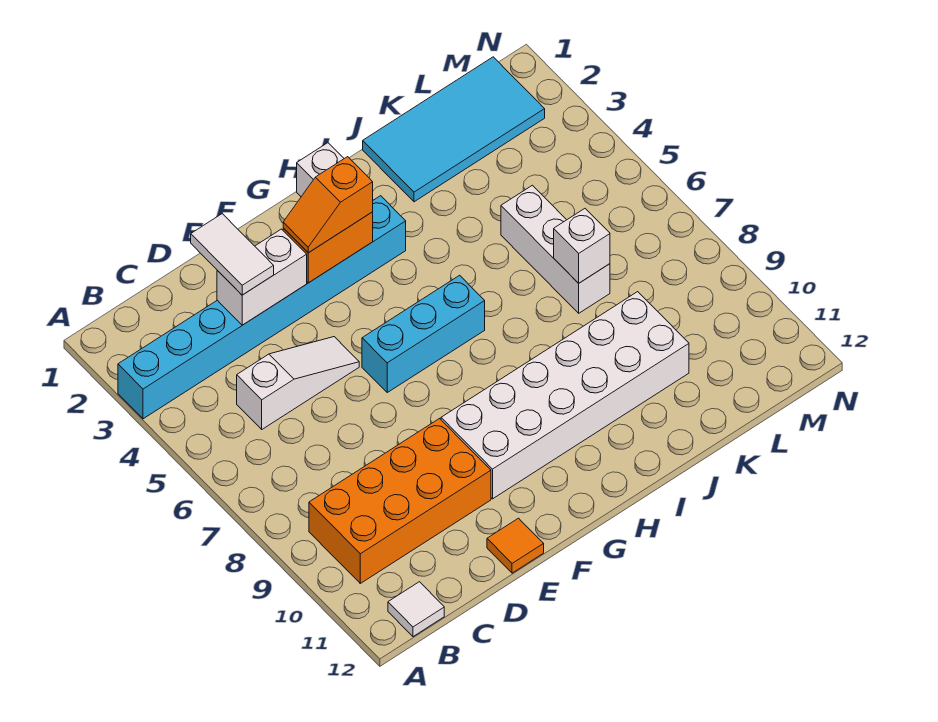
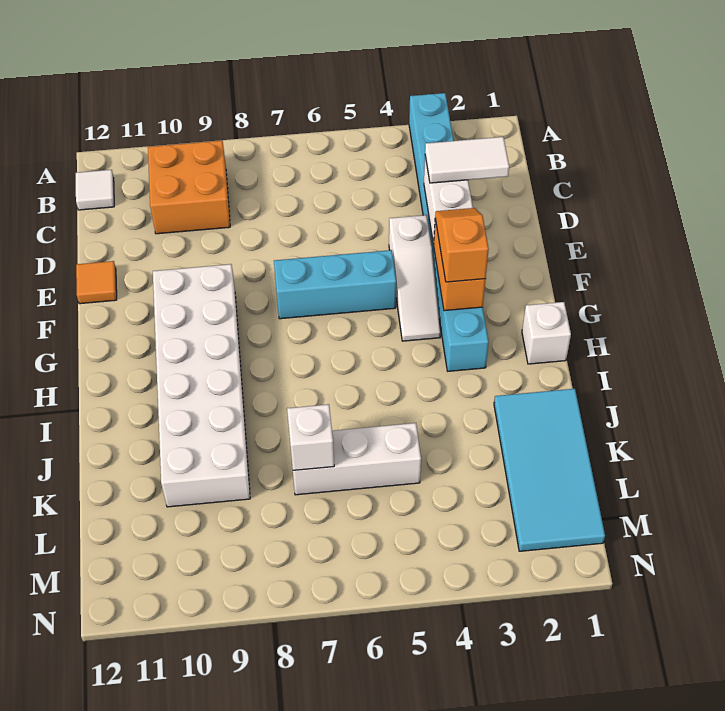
orange 2x4 brick [309,419,491,583] -> orange 2x2 brick [148,141,230,234]
white 1x3 slope [237,337,359,429] -> white 1x3 slope moved to [389,215,440,341]
cyan 1x3 brick [362,275,485,392] -> cyan 1x3 brick turned to [274,250,396,319]

